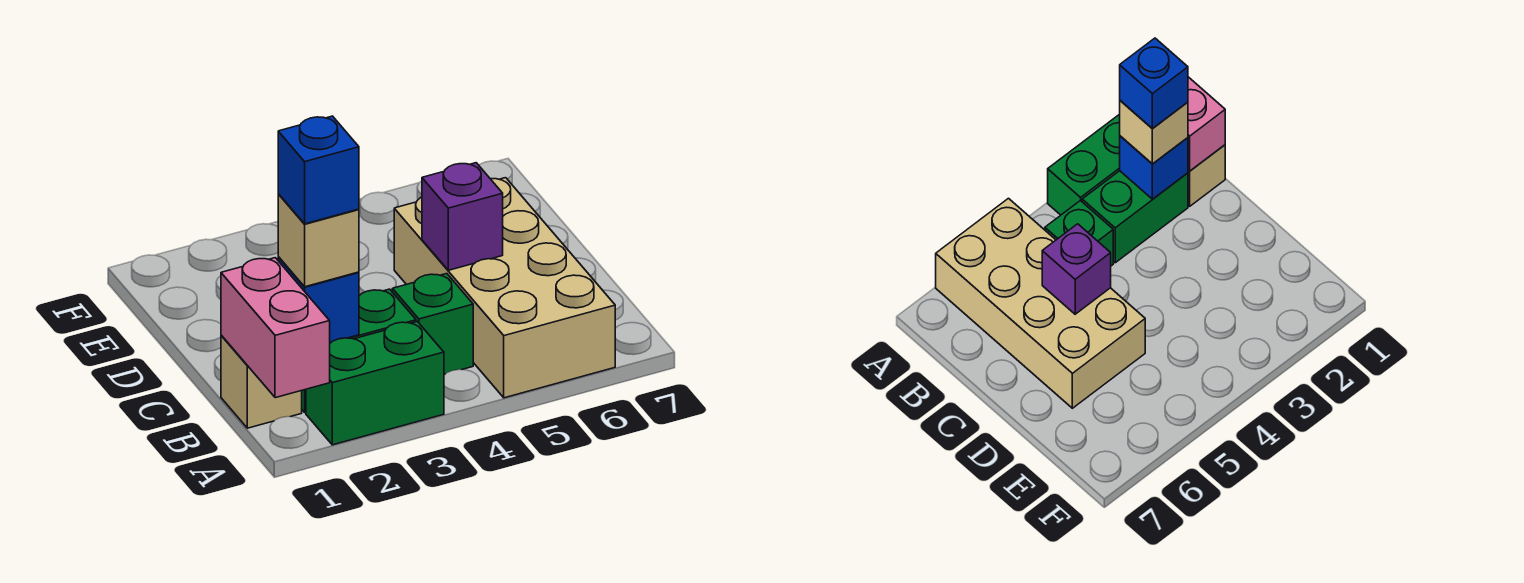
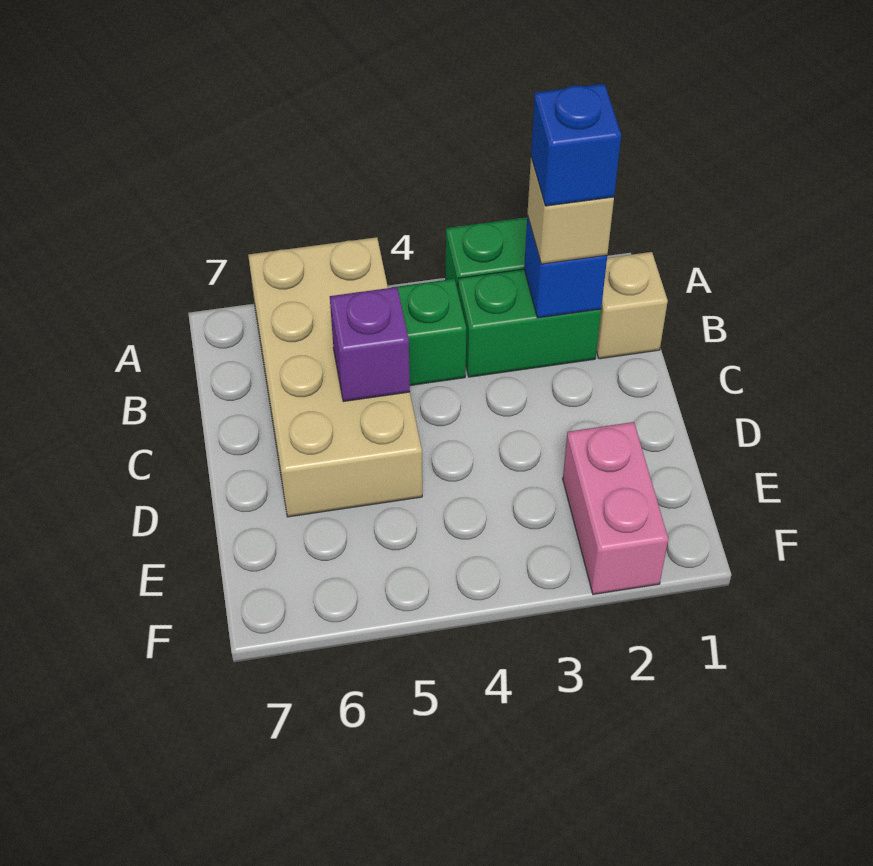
pink 1x2 brick [221,258,330,398] -> pink 1x2 brick moved to [563,422,668,594]

